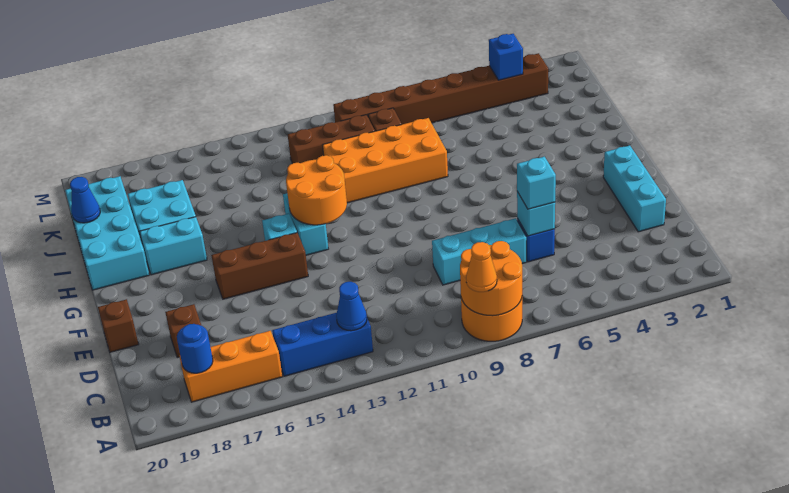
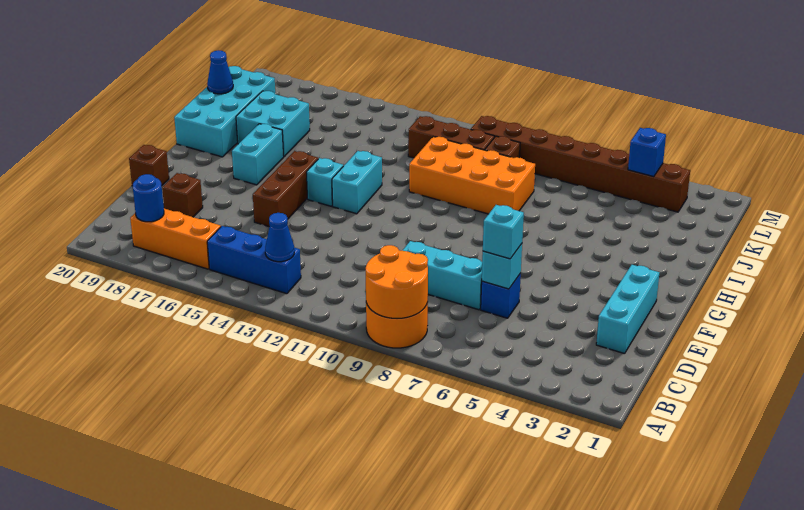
orange 1x1 cone [466,242,497,292] -> none
brown 1x3 brick [211,233,308,299] -> brown 1x3 brick turned to [253,151,318,226]
orange 2x2 round brick [286,155,347,225] -> none
cyan 1x2 brick [140,217,207,275] -> cyan 1x2 brick turned to [232,124,284,185]

